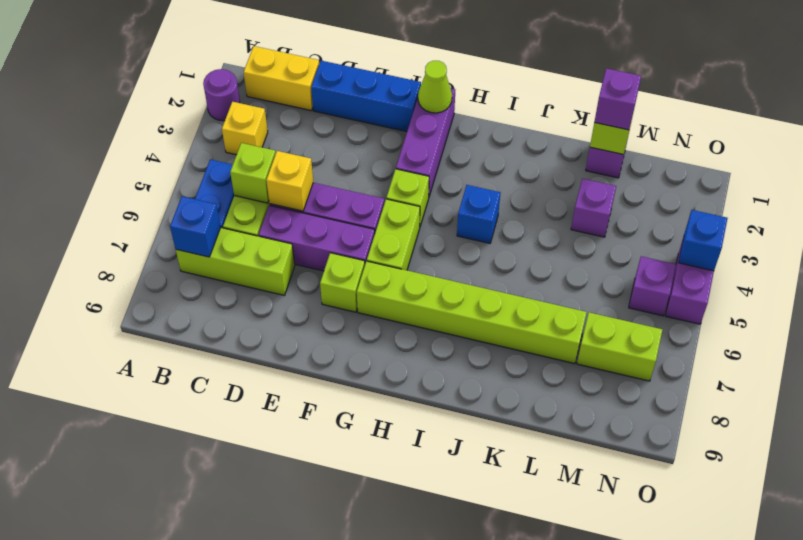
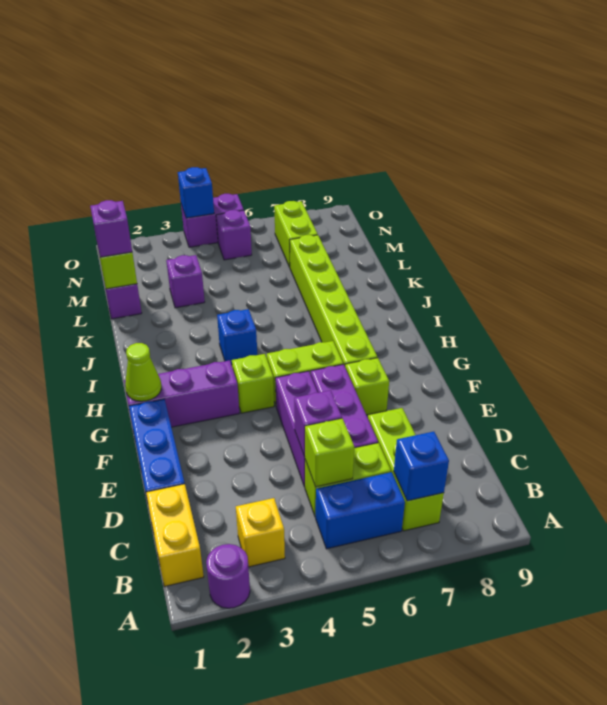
yellow 1x1 brick [266,151,313,211] -> purple 1x1 brick [294,390,342,457]

